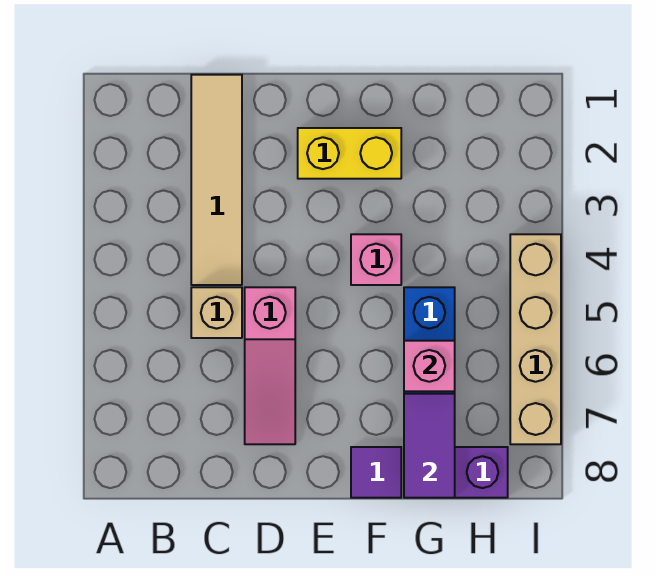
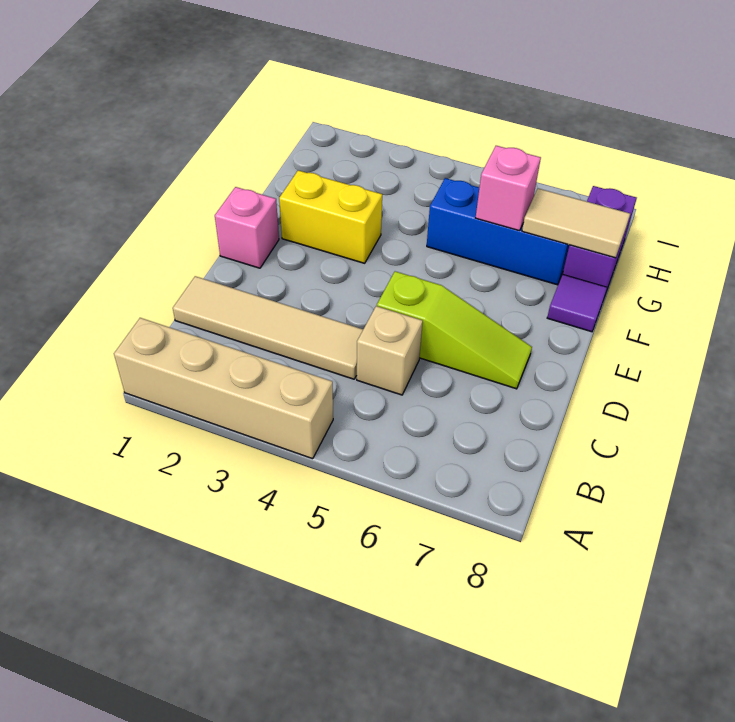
pink 1x3 slope [245,287,295,444] -> lime 1x3 slope [377,271,532,389]
yellow 1x2 brick [298,128,401,179] -> yellow 1x2 brick turned to [279,170,382,263]
pink 1x1 brick [351,234,401,285] -> pink 1x1 brick moved to [215,187,279,268]
purple 1x2 tile [404,394,455,498] -> tan 1x2 tile [522,188,630,258]
tan 1x4 brick [510,234,561,444] -> tan 1x4 brick moved to [114,318,333,459]

